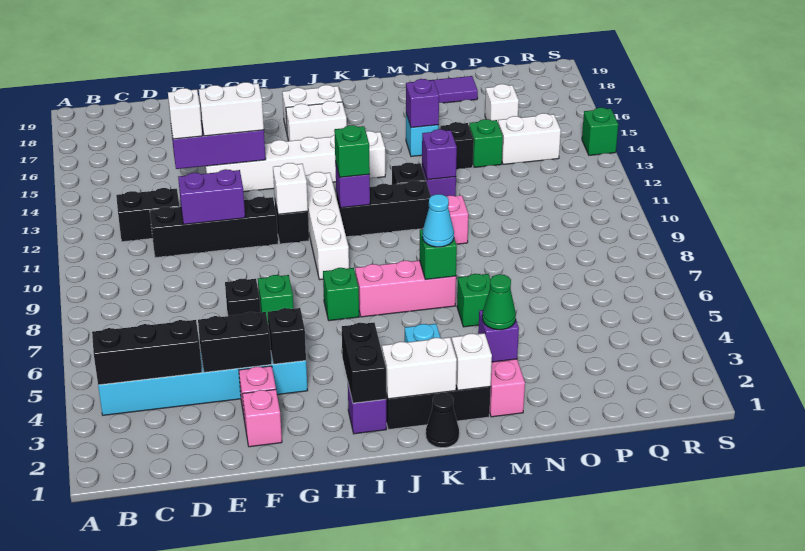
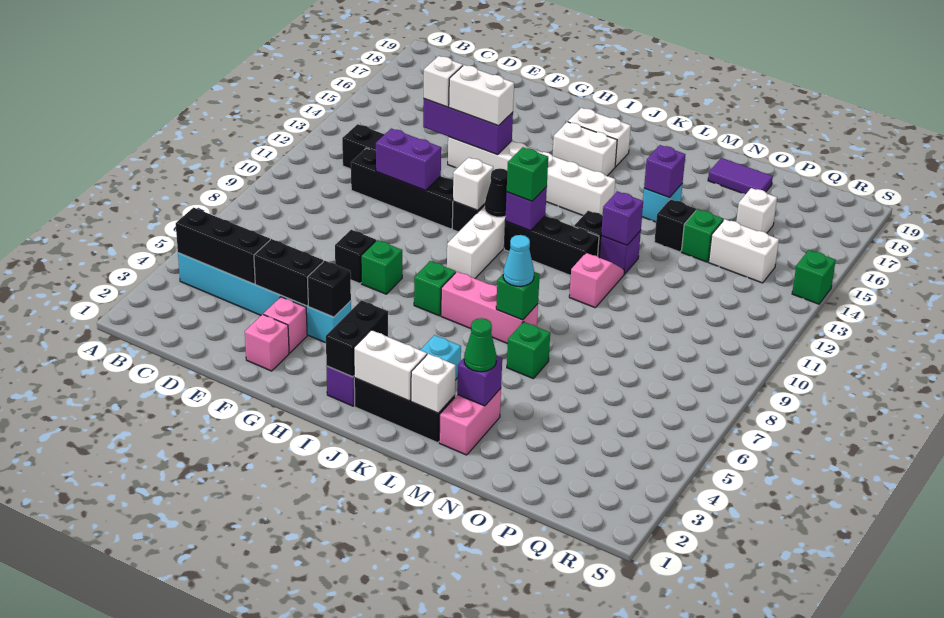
black 1x1 cone [426,393,459,448] -> black 1x1 cone moved to [484,168,507,217]

